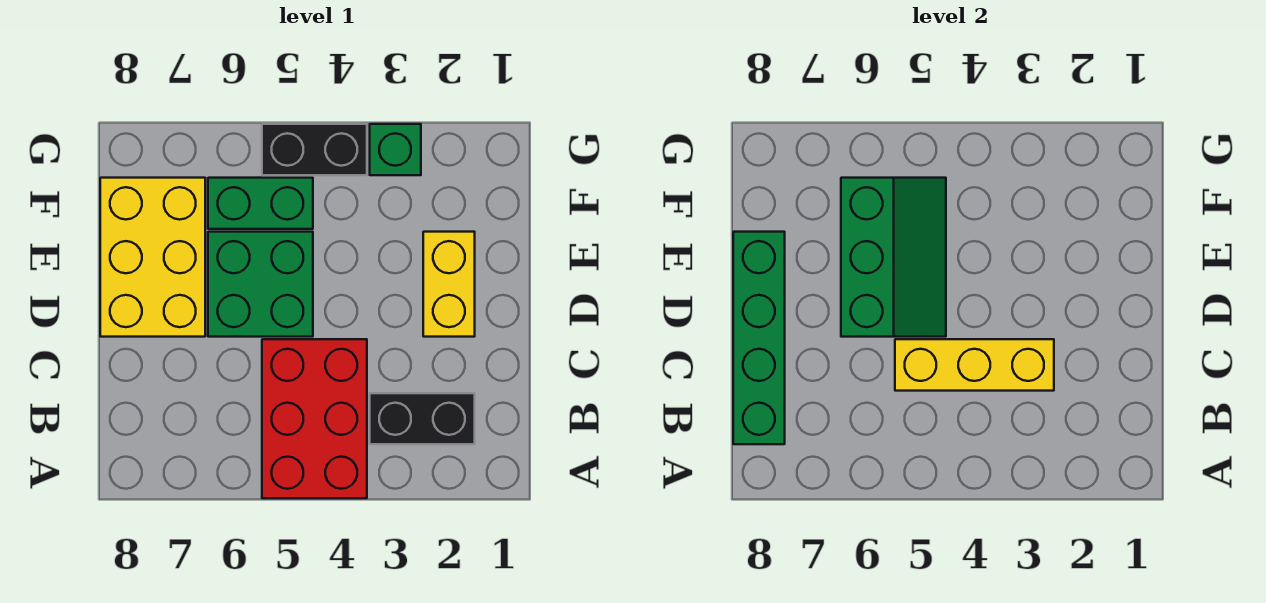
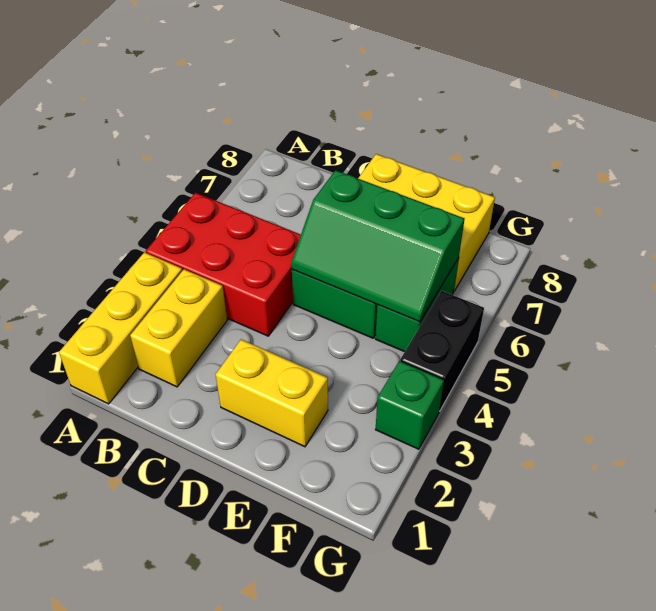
black 1x2 brick [370,393,475,444] -> yellow 1x2 brick [130,269,227,387]
green 1x4 brick [733,232,785,444] -> none
yellow 1x3 brick [895,339,1054,391] -> yellow 1x3 brick moved to [59,252,182,404]

